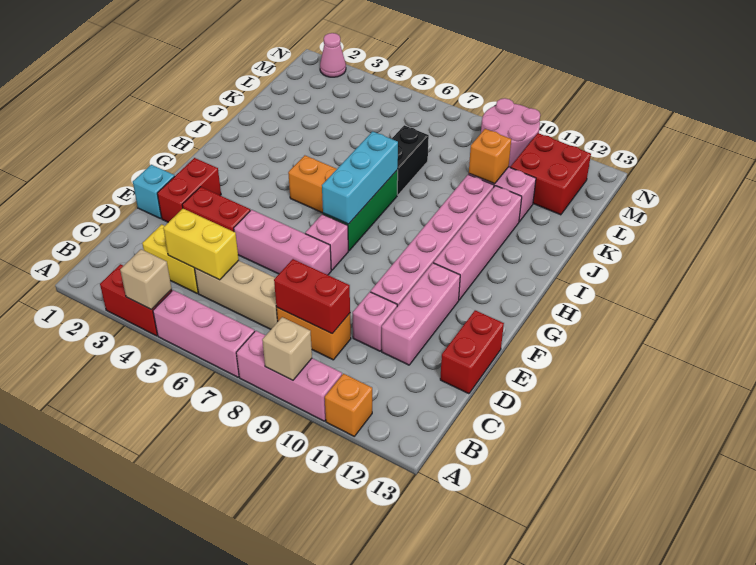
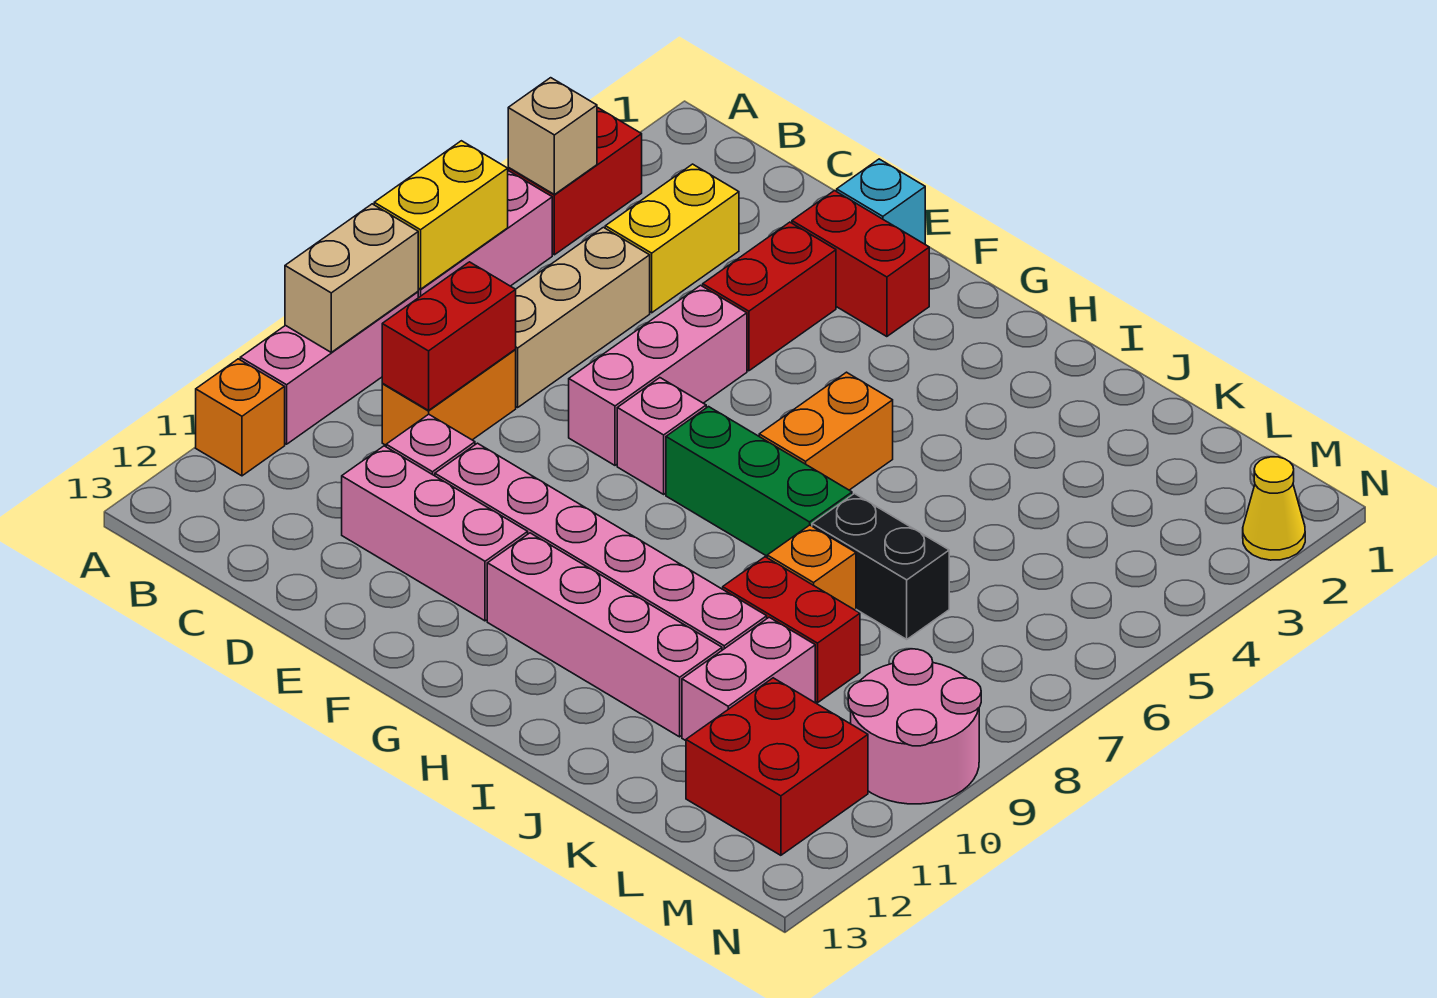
tan 1x1 brick [262,317,312,380] -> tan 1x2 brick [285,204,418,352]
yellow 1x2 brick [163,209,239,280] -> yellow 1x2 brick moved to [374,141,508,289]
red 1x2 brick [440,310,504,394] -> red 1x2 brick moved to [723,557,860,703]
cyan 1x3 brick [322,131,398,224] -> none
orange 1x1 brick [469,129,511,184] -> orange 1x1 brick moved to [767,525,856,610]
pink 1x1 cone [320,33,346,77] -> yellow 1x1 cone [1243,457,1305,560]

